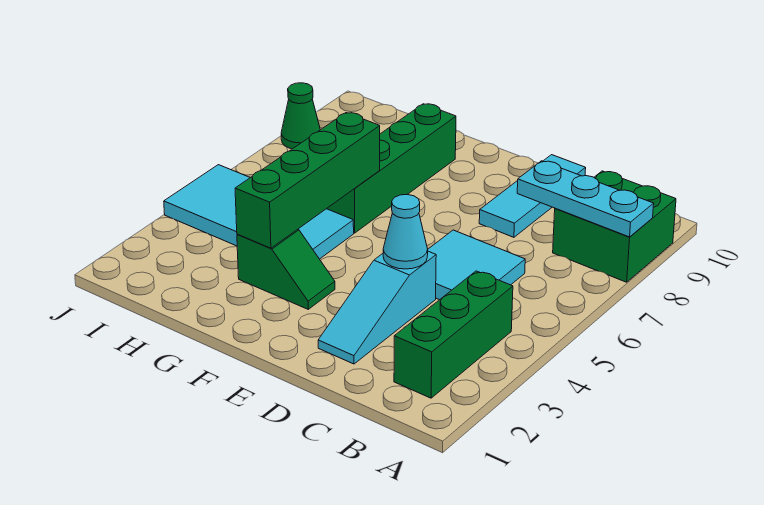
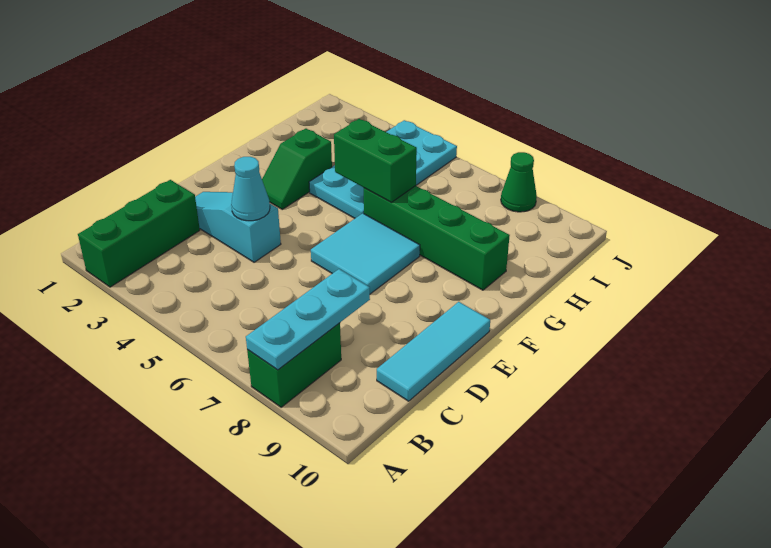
green 2x2 brick [553,171,676,282] -> green 1x2 brick [247,323,341,407]
green 1x3 brick [394,271,513,398] -> green 1x3 brick turned to [78,180,200,287]
cyan 2x2 tile [428,230,525,300] -> cyan 2x2 tile moved to [311,213,420,294]
cyan 1x3 tile [479,155,586,237] -> cyan 1x3 tile turned to [377,302,490,401]
green 1x4 brick [235,113,380,248] -> green 1x2 brick [334,119,417,202]
cyan 2x4 tile [164,165,354,259] -> cyan 2x4 plate [309,120,457,218]

